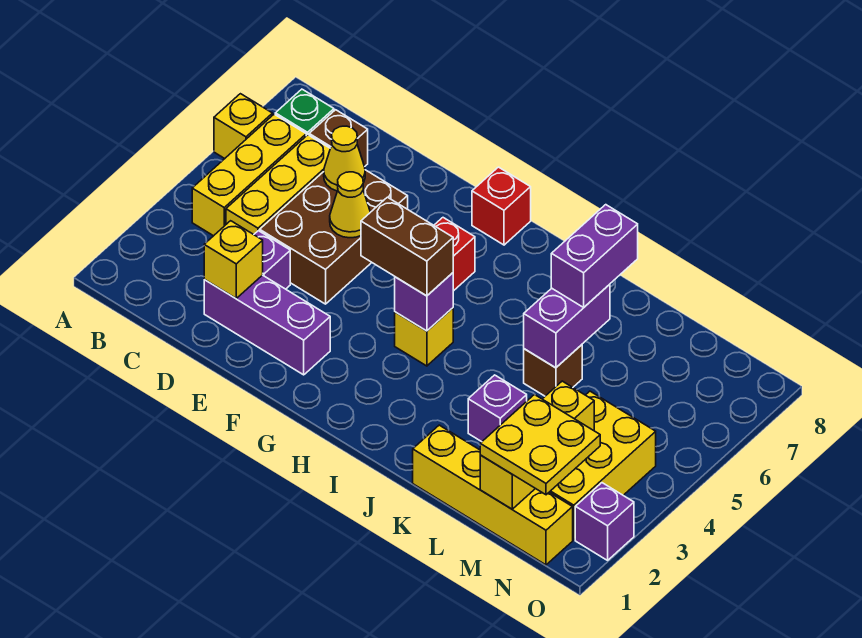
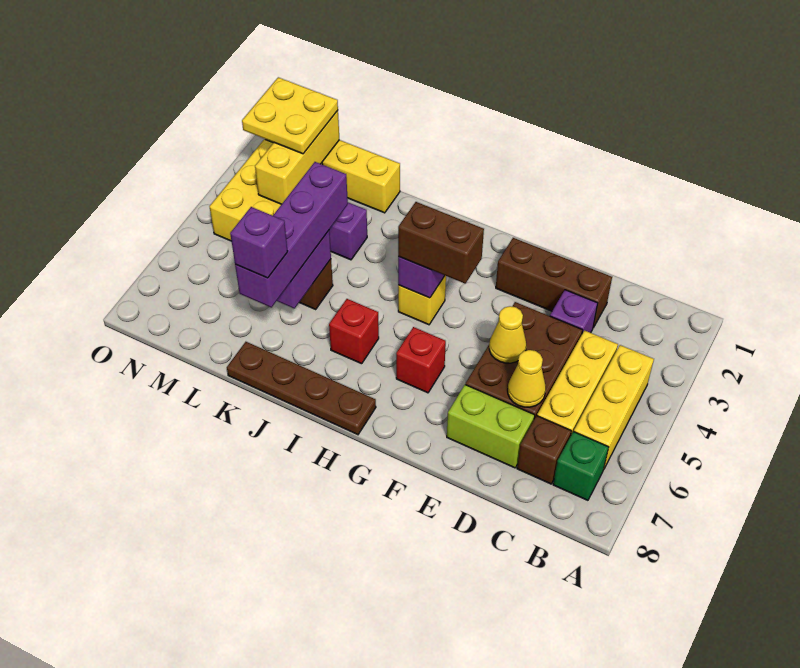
yellow 1x1 brick [214,94,272,159] -> none
purple 1x3 brick [204,275,330,375] -> brown 1x3 brick [496,238,612,328]
yellow 1x1 brick [204,221,263,298] -> none
none -> lime 1x2 brick [447,385,535,468]
red 1x1 brick [472,167,531,245] -> red 1x1 brick moved to [329,299,379,364]
none -> brown 1x4 plate [227,342,376,435]
purple 1x2 brick [551,205,638,307] -> purple 1x4 brick [235,162,348,307]
purple 1x1 brick [575,483,634,560] -> purple 1x1 brick moved to [230,207,288,278]

